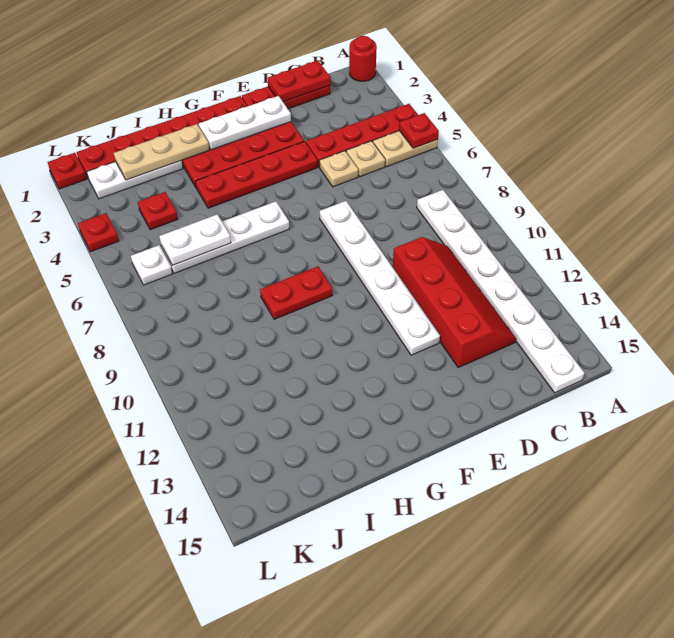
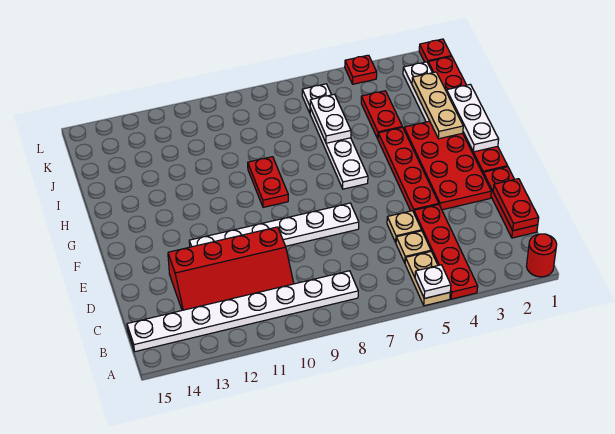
red 1x1 plate [399,113,439,148] -> white 1x1 plate [415,265,451,298]
white 1x3 plate [199,96,291,150] -> white 1x3 plate moved to [446,84,499,152]
red 1x1 plate [138,192,178,230] -> red 1x2 plate [361,91,402,139]

